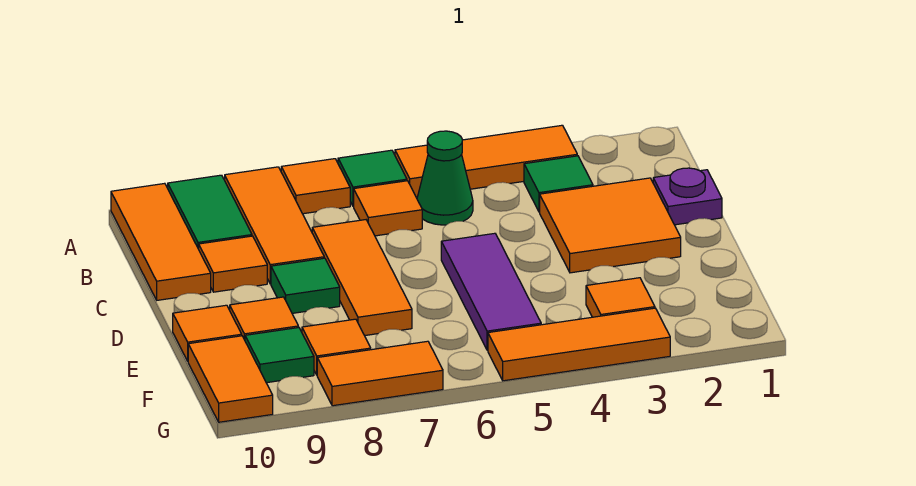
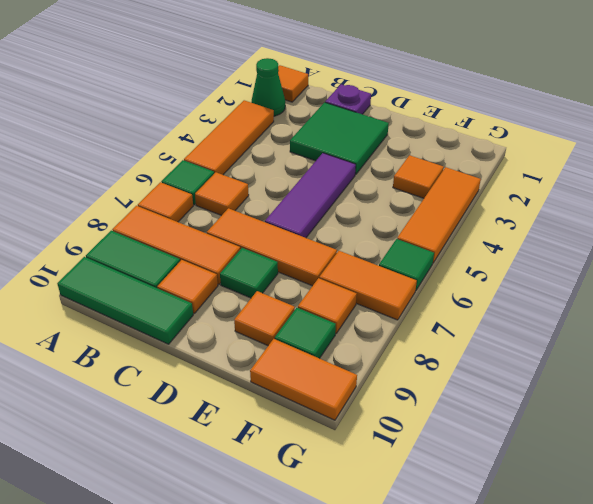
orange 1x3 tile [111,183,211,300] -> green 1x3 tile [57,257,193,344]
green 1x1 tile [524,156,593,212] -> green 1x1 tile moved to [379,239,434,291]
green 1x1 cone [417,131,473,225] -> green 1x1 cone moved to [251,58,285,116]
orange 2x2 tile [540,178,681,273] -> green 2x2 tile [290,102,389,175]
purple 1x3 tile [441,233,541,350] -> purple 1x3 tile turned to [265,153,356,238]
orange 1x1 tile [173,305,242,361] -> orange 1x1 tile moved to [278,65,308,102]
orange 1x2 tile [317,341,443,406] -> orange 1x2 tile turned to [319,251,417,320]

